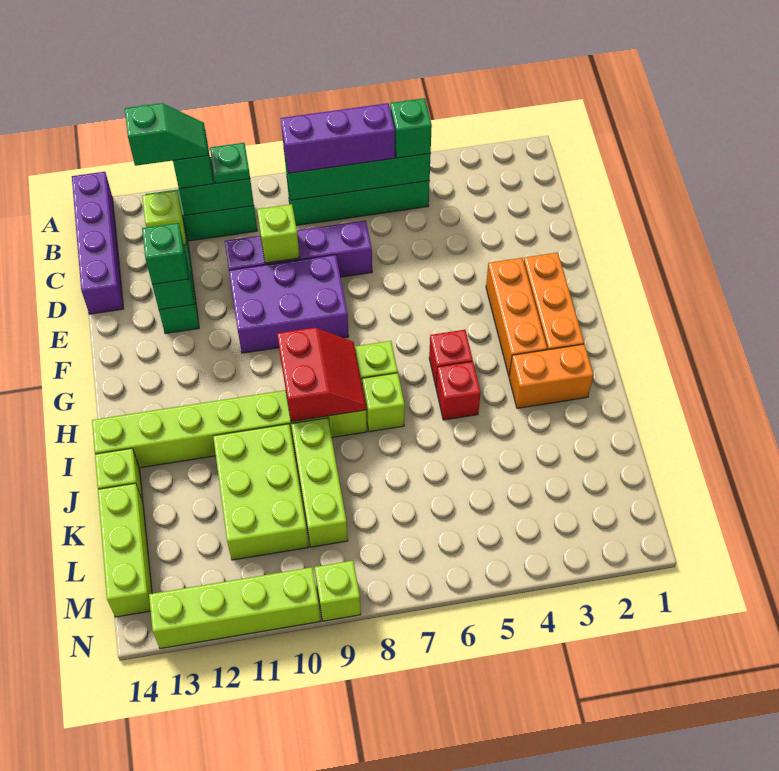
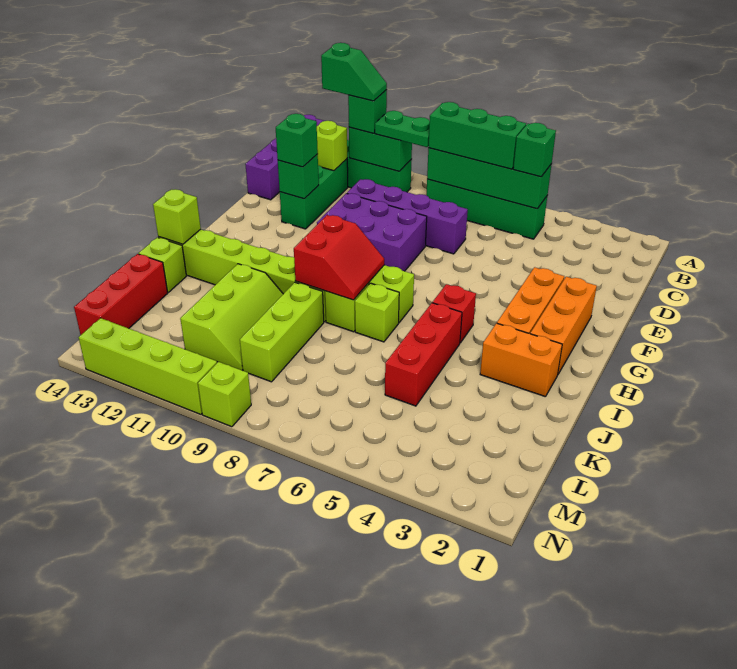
purple 1x3 brick [281,103,395,173] -> green 1x3 brick [428,102,526,169]
green 1x1 plate [210,143,250,184] -> green 1x2 plate [375,111,430,147]
lime 1x1 brick [257,204,300,263] -> lime 1x1 brick moved to [153,189,201,244]
red 1x1 brick [436,361,481,420] -> red 1x3 brick [385,303,462,406]
lime 2x3 brick [213,424,309,560] -> lime 2x3 slope [180,264,283,370]
lime 1x3 brick [98,483,152,617] -> red 1x3 brick [74,254,168,335]

